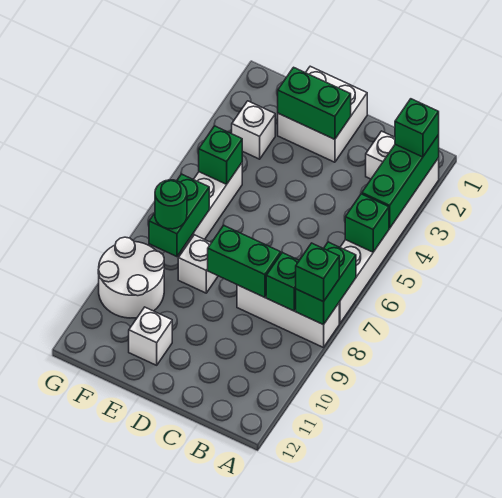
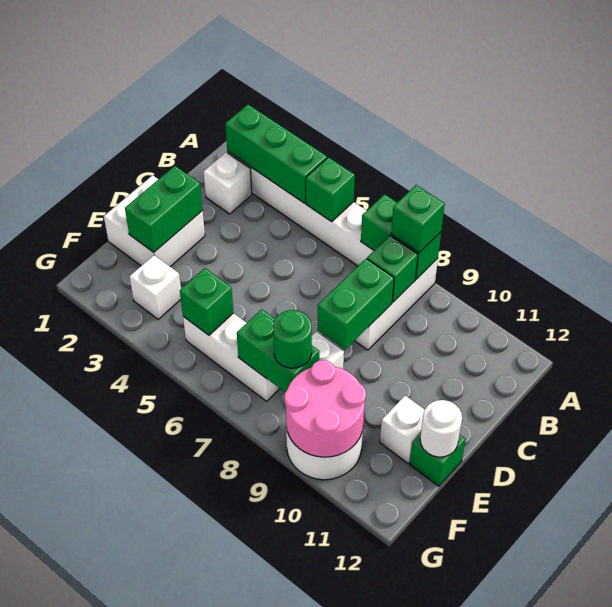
green 1x1 brick [395,99,439,157] -> green 1x1 brick moved to [410,434,466,486]
none -> white 1x1 round brick [420,400,462,457]
none -> pink 2x2 round brick [285,360,366,457]

